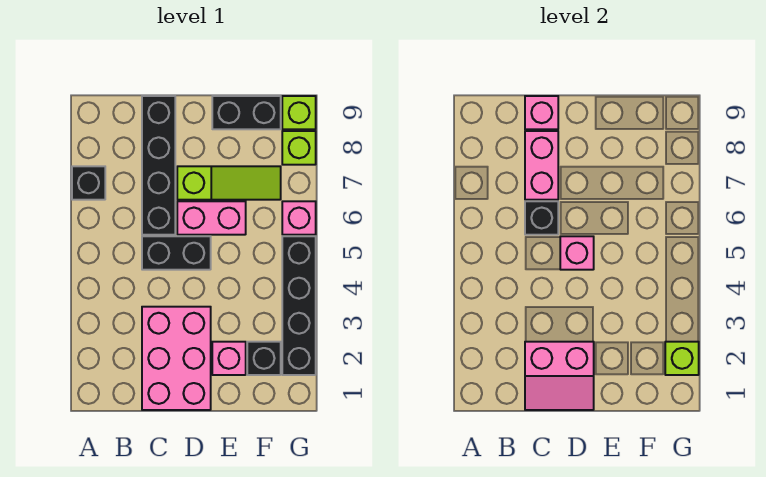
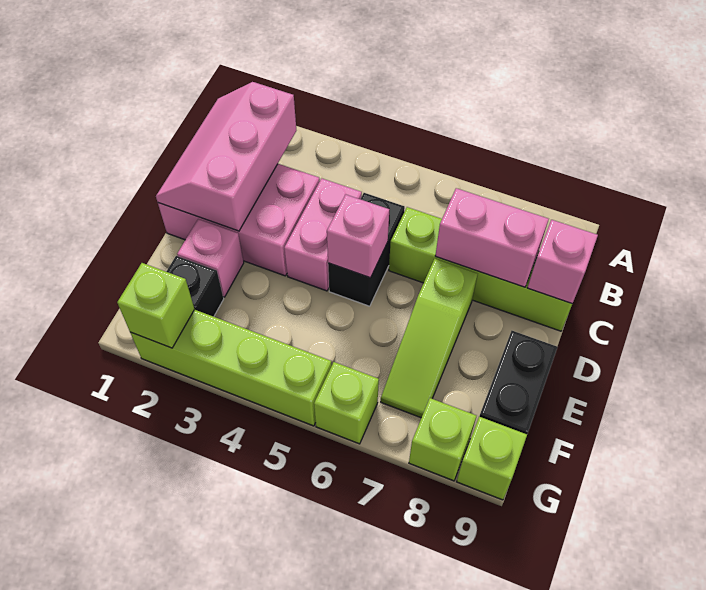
black 1x1 brick [72,166,105,200] -> none
pink 2x2 slope [525,342,594,410] -> pink 2x3 slope [156,82,296,231]
black 1x4 brick [142,96,175,235] -> lime 1x4 brick [389,207,572,331]
black 1x1 brick [525,201,558,235] -> none
pink 1x2 brick [177,201,246,235] -> pink 1x2 brick moved to [284,178,362,291]
black 1x4 brick [282,236,316,375] -> lime 1x4 brick [130,310,332,426]
pink 1x1 brick [282,201,316,235] -> lime 1x1 brick [314,362,379,444]

